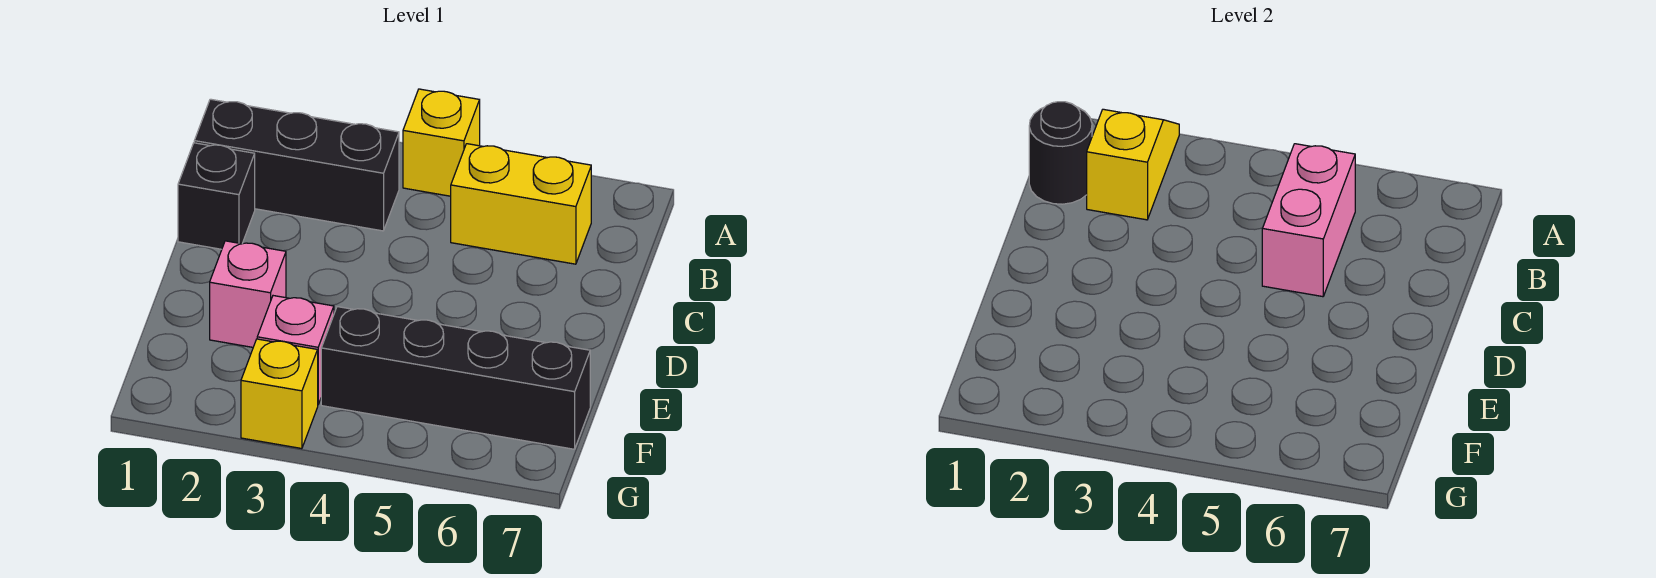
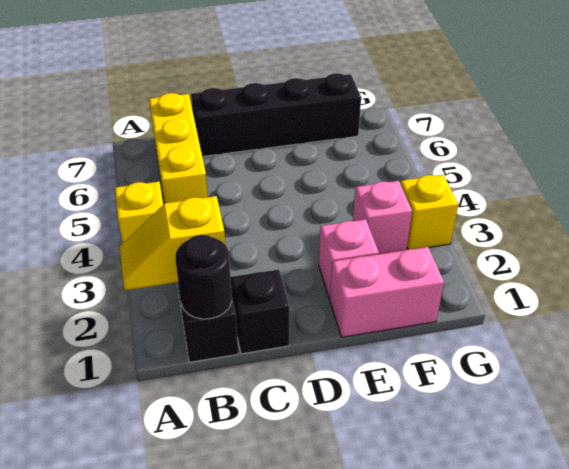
yellow 1x2 brick [451,144,591,264] -> yellow 1x3 brick [149,93,208,203]
pink 1x2 brick [1262,144,1355,297] -> pink 1x2 brick moved to [330,247,444,337]
black 1x4 brick [321,307,590,449] -> black 1x4 brick turned to [191,73,361,157]

